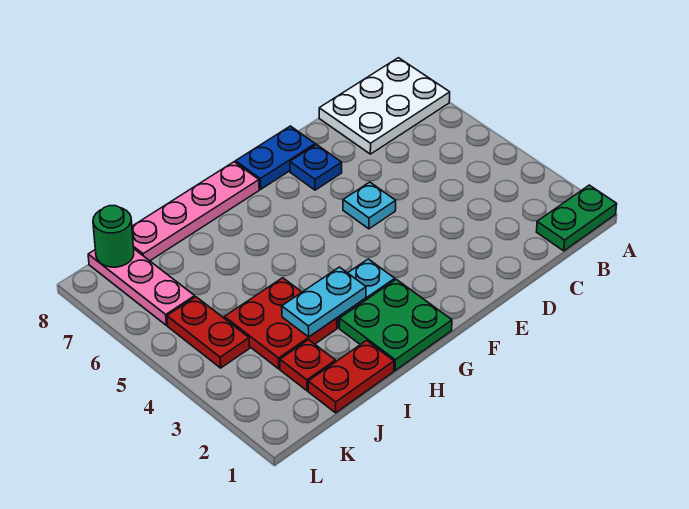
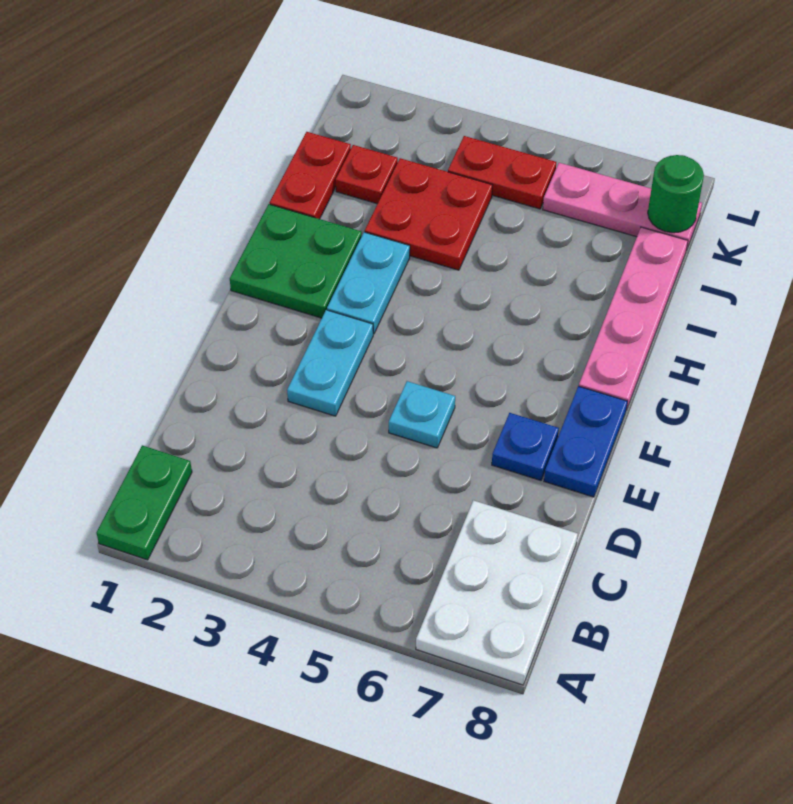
cyan 1x2 plate [282,267,366,337] -> cyan 1x2 plate moved to [287,310,373,416]

